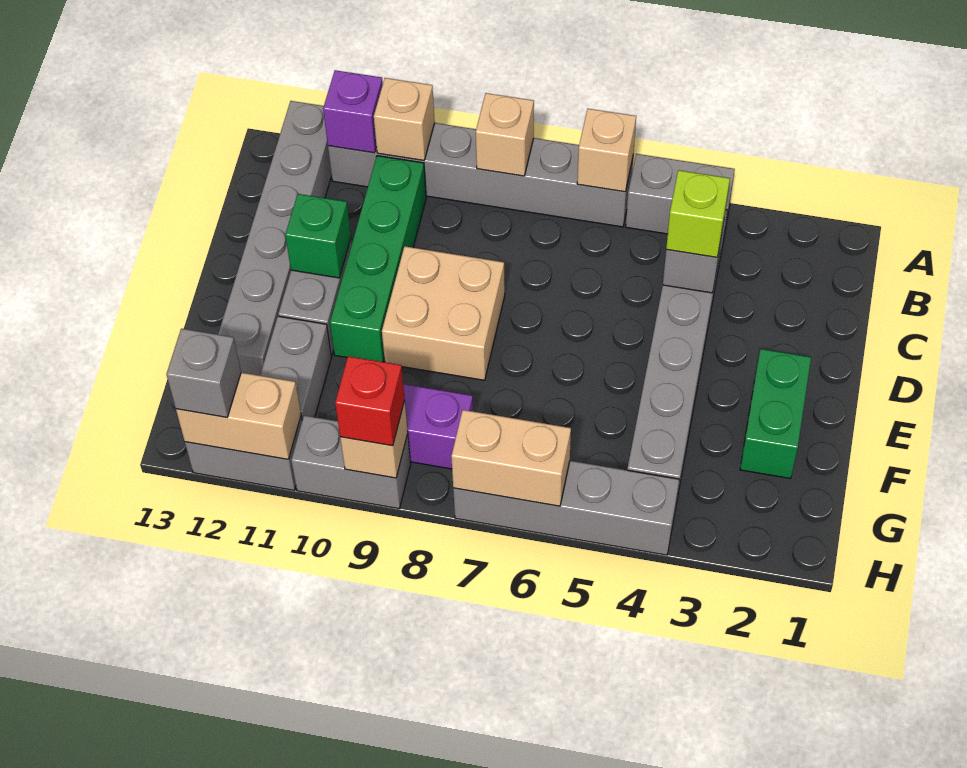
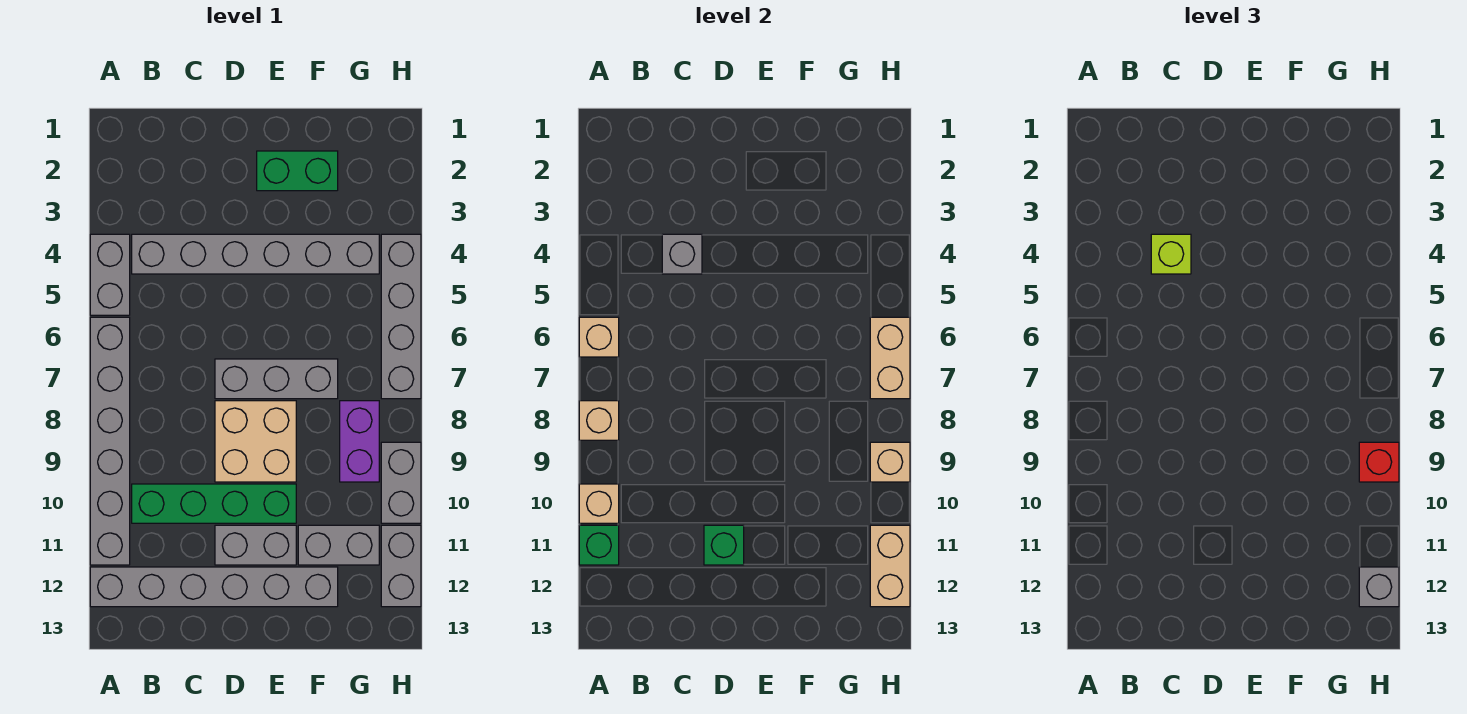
purple 1x1 brick [323,70,383,153] -> green 1x1 brick [579,525,619,565]
none -> grey 1x3 brick [215,359,338,399]

